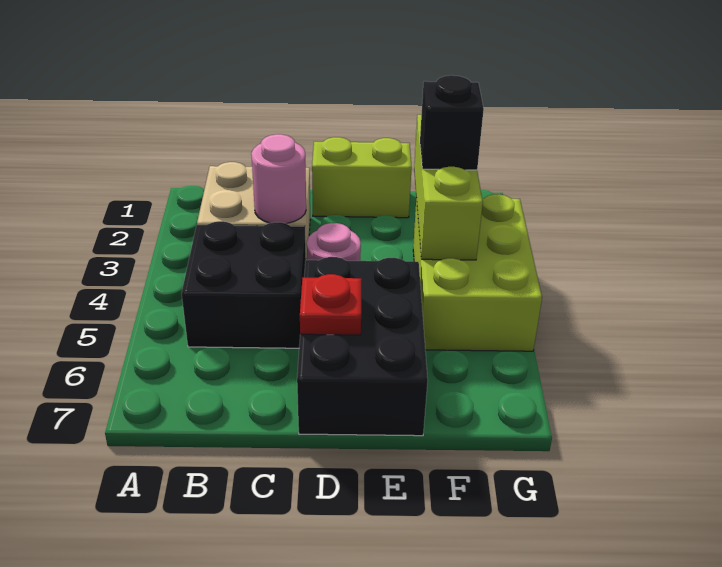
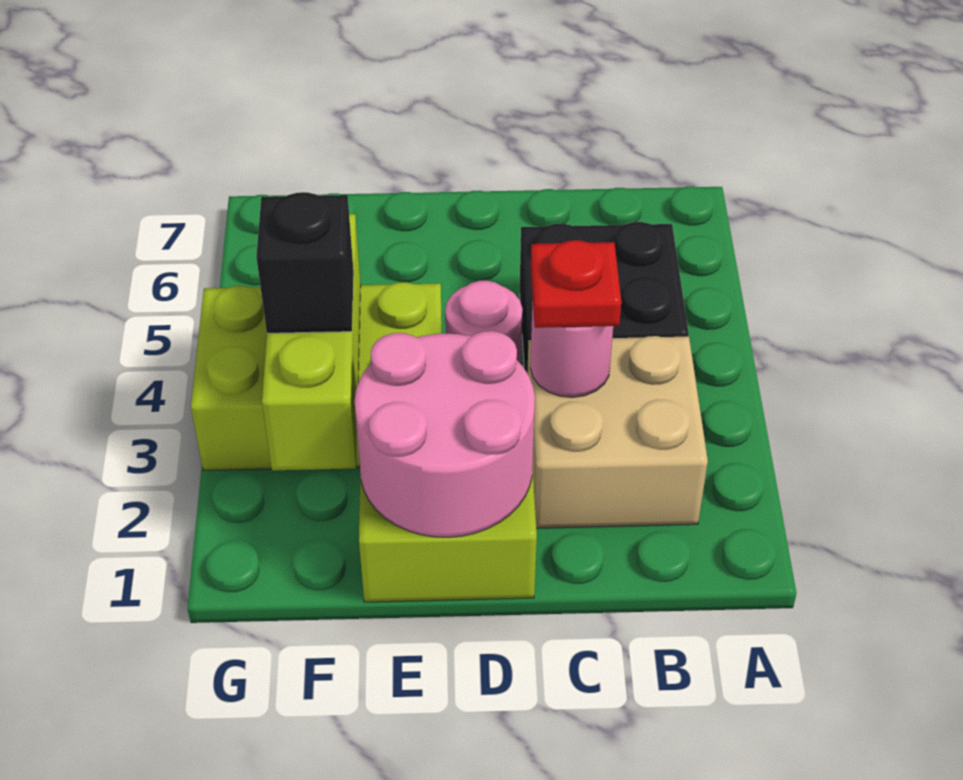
none -> pink 2x2 round brick [355,331,535,537]
black 2x3 brick [297,257,428,436] -> none
red 1x1 plate [300,274,361,335] -> red 1x1 plate moved to [531,240,621,328]
lime 2x3 brick [413,194,542,351] -> lime 2x3 brick turned to [191,282,442,470]

